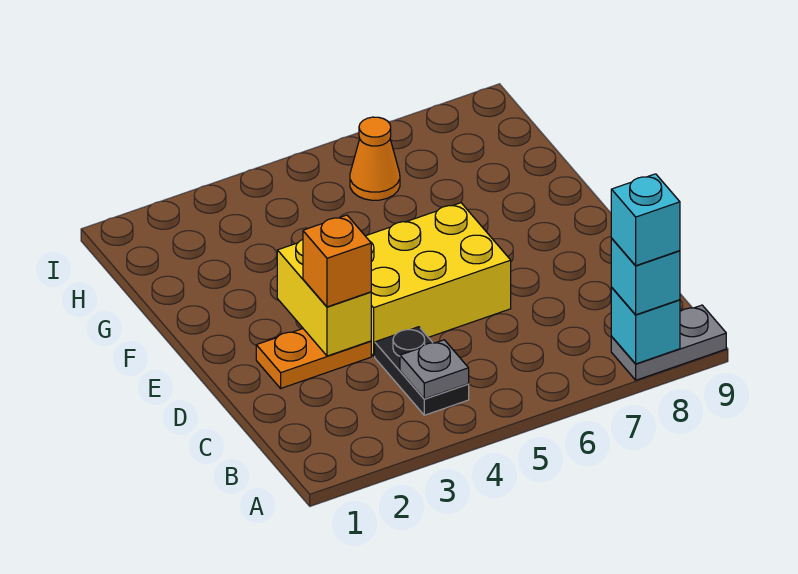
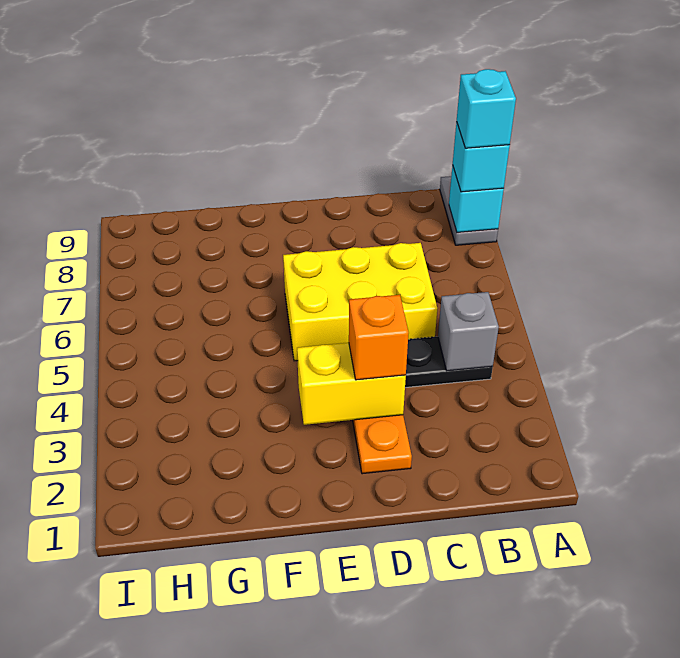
grey 1x1 plate [400,340,469,399] -> grey 1x1 brick [438,292,499,371]
yellow 2x3 brick [366,203,511,356] -> yellow 2x3 brick turned to [283,243,437,361]
orange 1x1 cone [350,117,400,200] -> none

